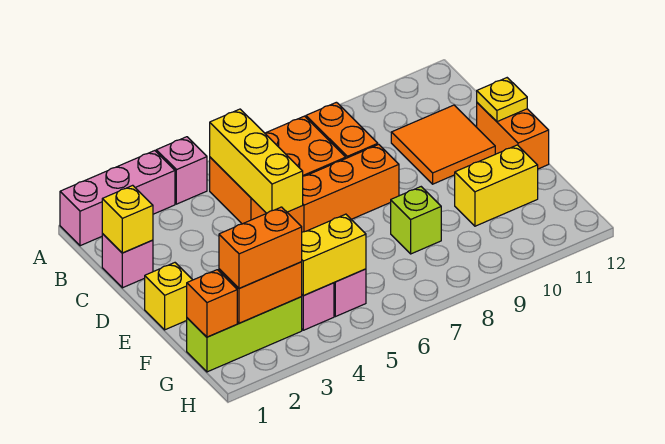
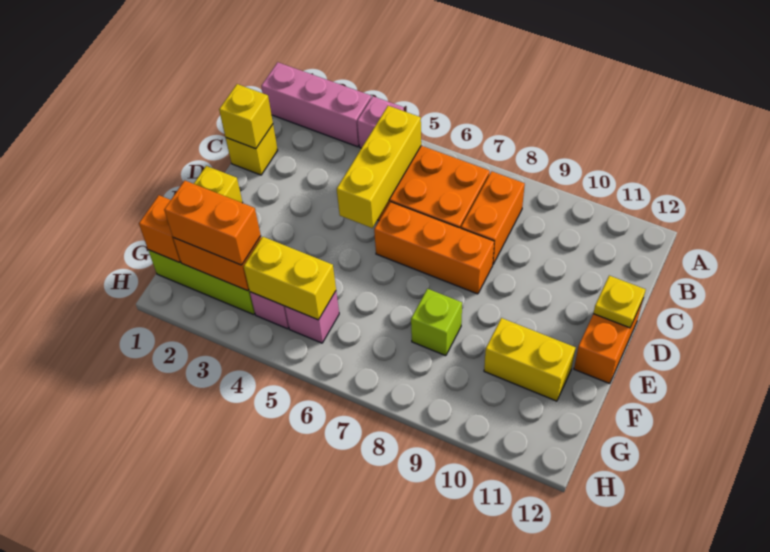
pink 1x1 brick [102,234,153,288] -> yellow 1x1 brick [226,124,278,175]
orange 2x2 tile [391,105,495,184] -> none

